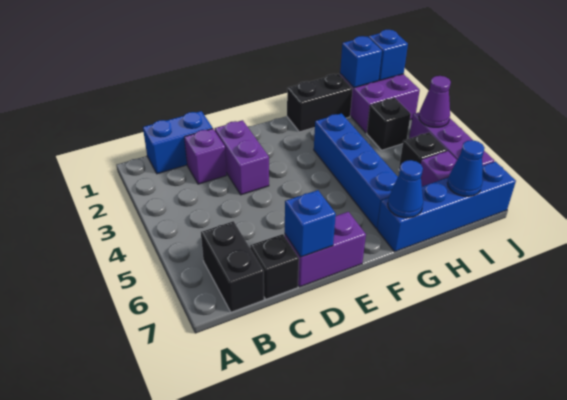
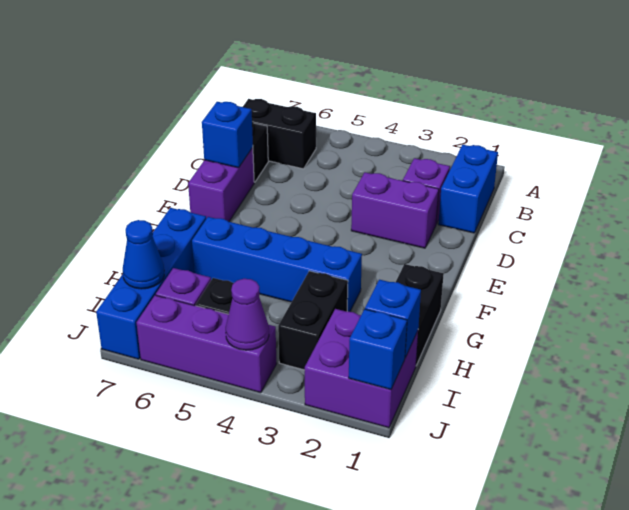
blue 1x1 cone [388,160,423,218] -> none
black 1x1 brick [367,98,411,150] -> black 1x2 brick [278,271,348,370]

